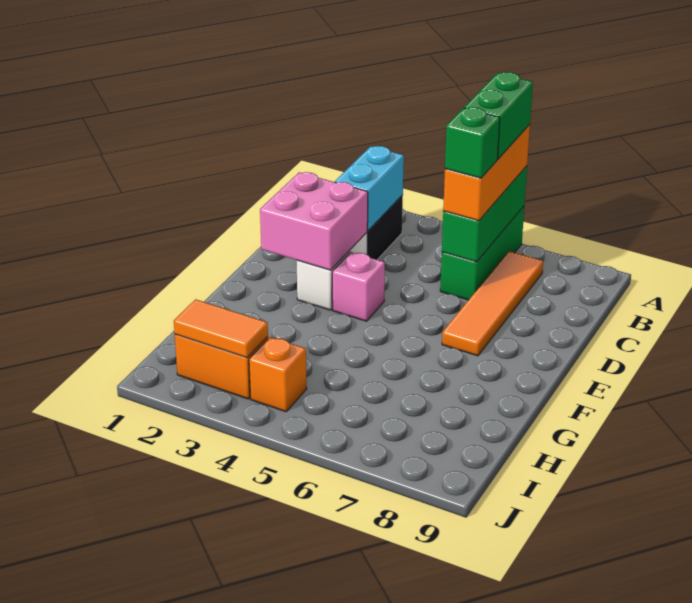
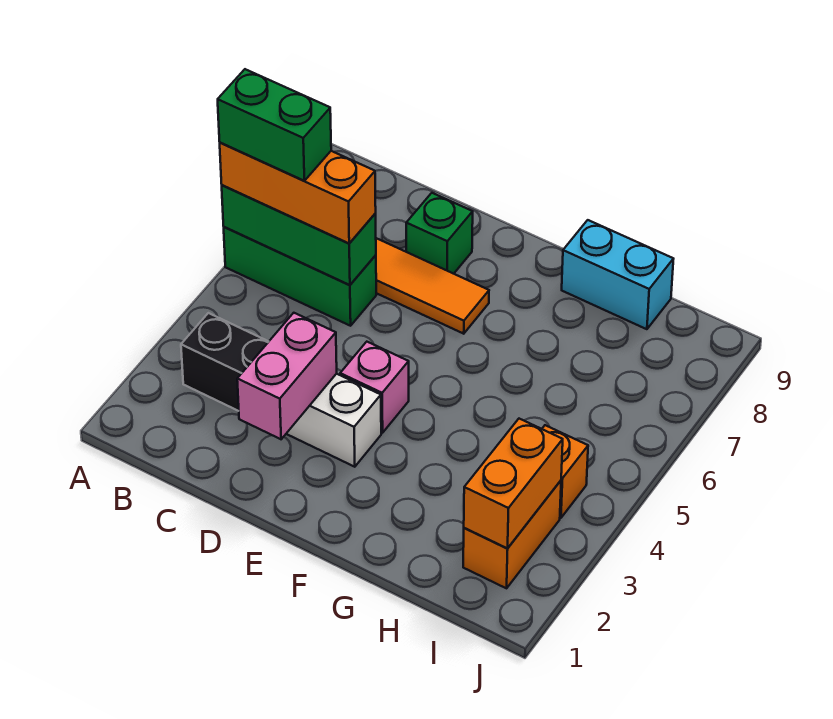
cyan 1x2 brick [335,146,404,230] -> cyan 1x2 brick moved to [562,220,673,329]
green 1x1 brick [445,107,500,178] -> green 1x1 brick moved to [406,193,473,274]
pink 2x2 brick [260,172,368,270] -> pink 1x2 brick [237,313,337,439]
orange 1x2 tile [174,299,268,358] -> orange 1x2 brick [464,419,563,548]

